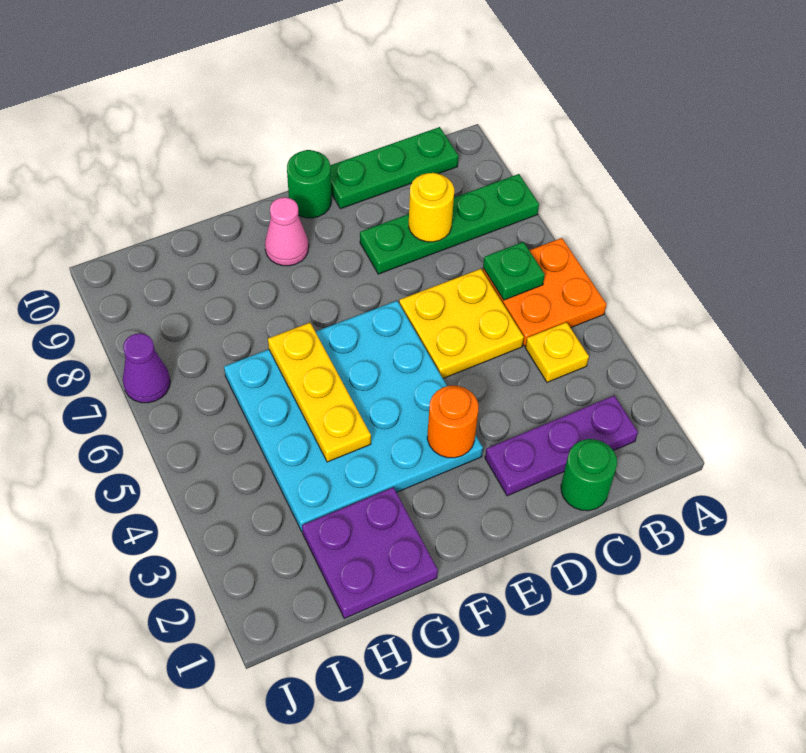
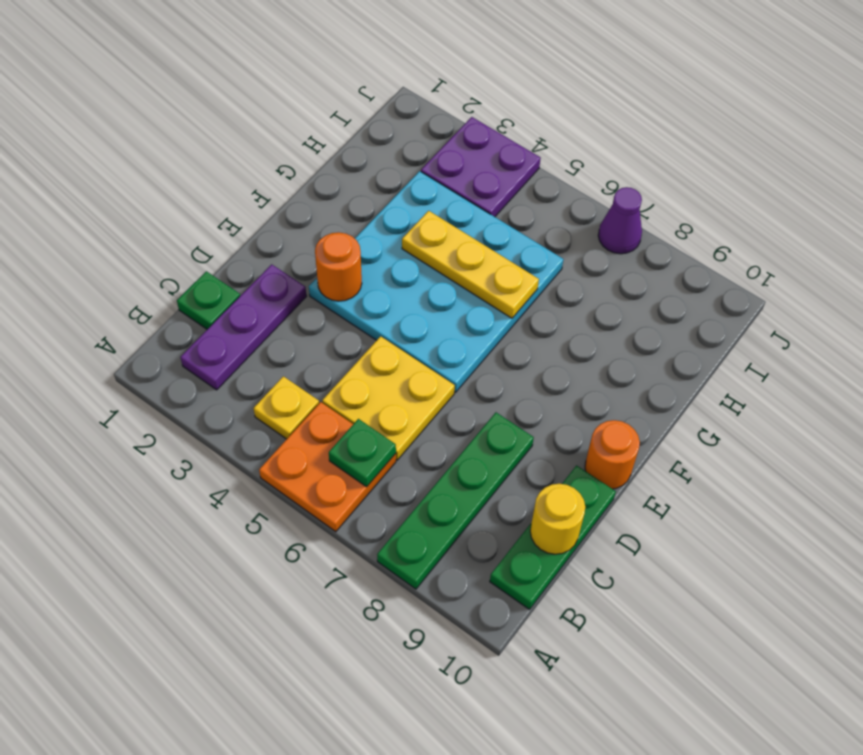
green 1x1 round brick [561,439,617,511] -> green 1x1 plate [177,271,240,329]
yellow 1x1 round brick [409,173,454,242] -> yellow 1x1 round brick moved to [530,484,585,554]
green 1x1 round brick [287,150,331,218] -> orange 1x1 round brick [585,420,640,489]
pink 1x1 cone [265,197,309,266] -> none
purple 2x2 plate [302,487,438,618] -> purple 2x2 plate moved to [421,117,541,217]

